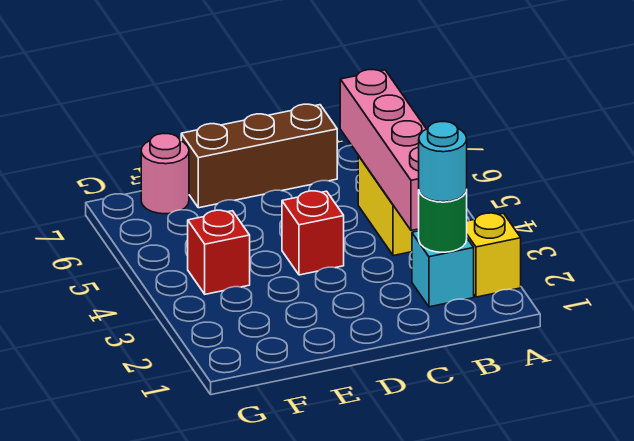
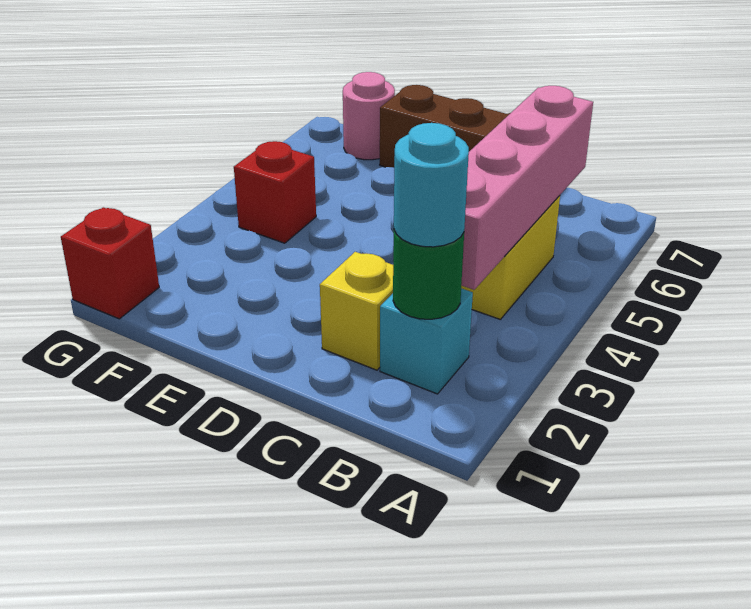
yellow 1x1 brick [467,213,521,297] -> yellow 1x1 brick moved to [320,252,393,370]
red 1x1 brick [282,191,344,275] -> red 1x1 brick moved to [61,207,159,319]

